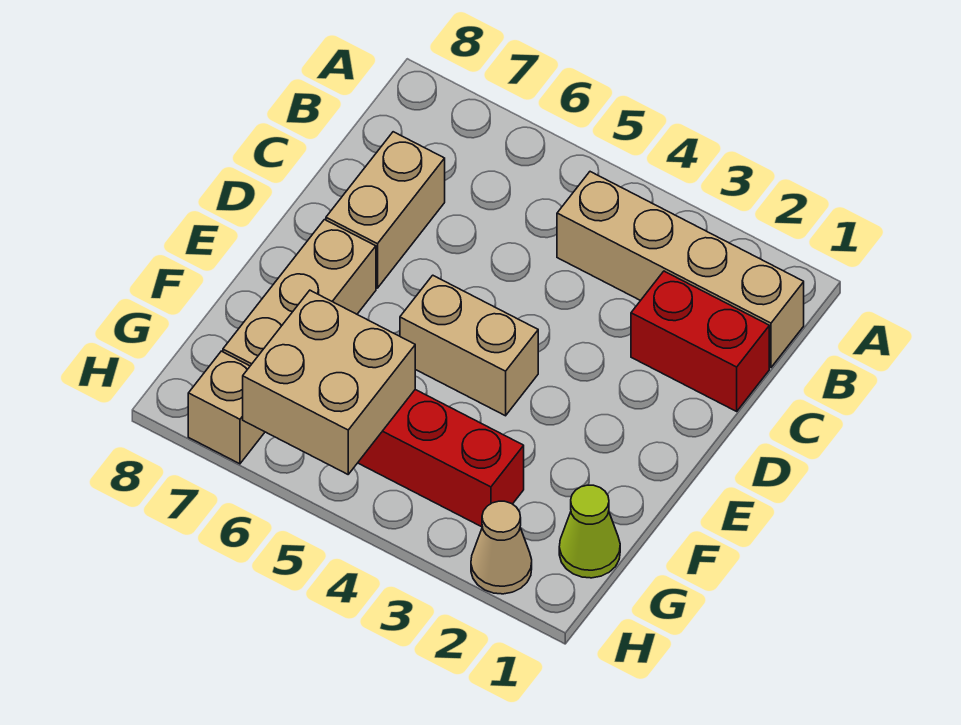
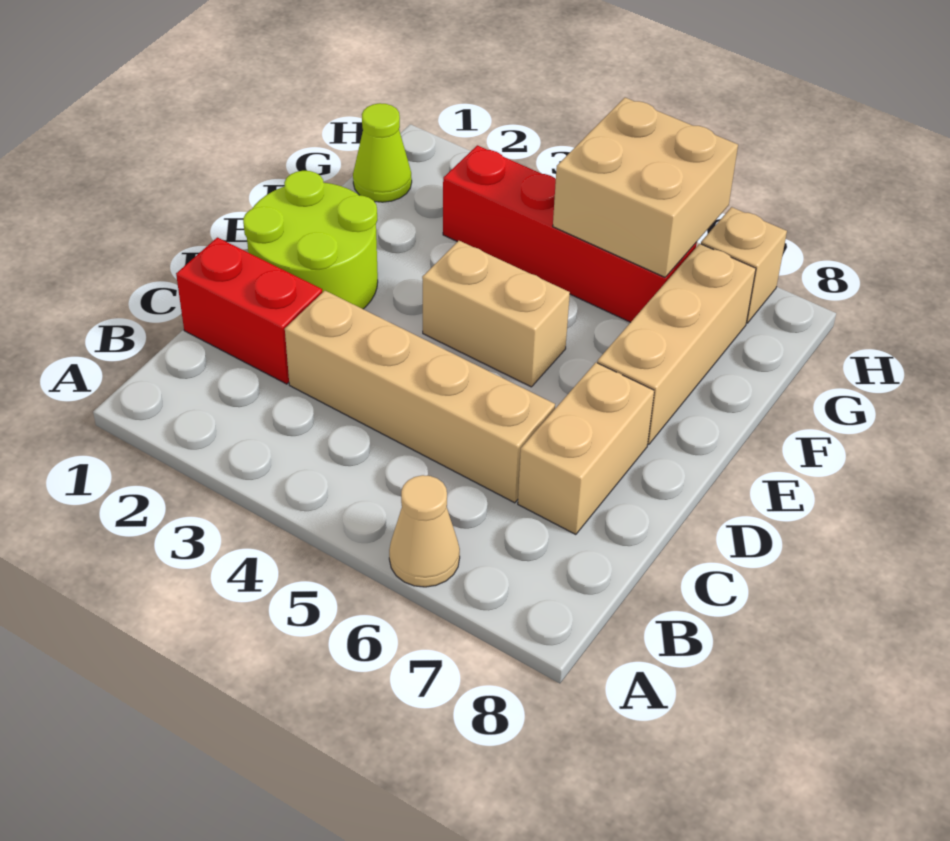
tan 1x4 brick [557,172,804,368] -> tan 1x4 brick moved to [285,291,555,503]
none -> lime 2x2 round brick [243,171,378,309]
tan 1x1 cone [471,501,532,594] -> tan 1x1 cone moved to [389,475,460,587]

